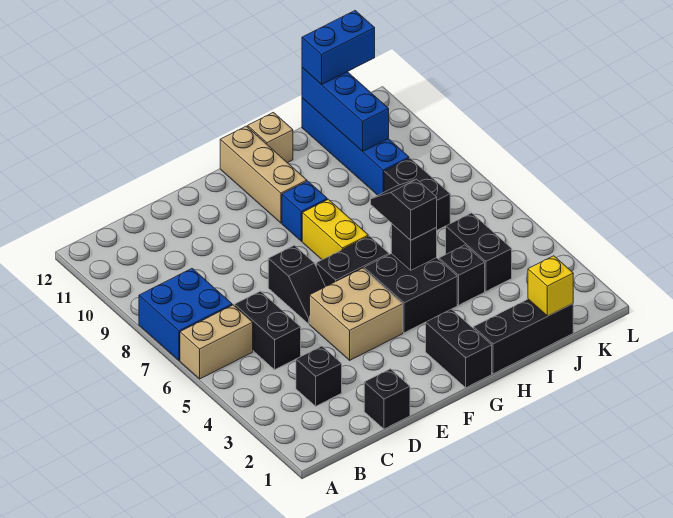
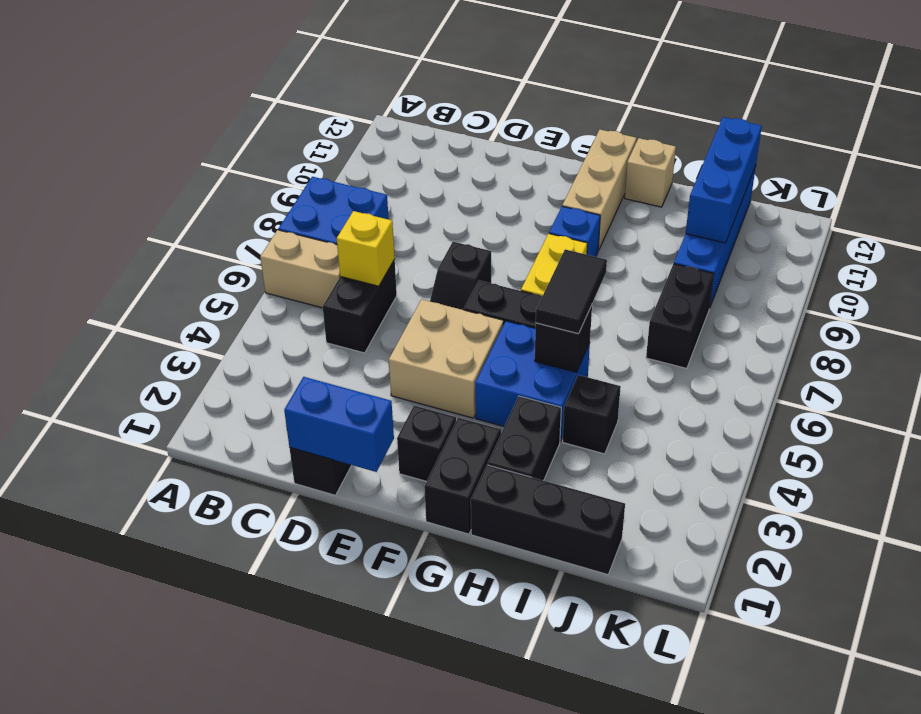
black 1x1 brick [296,346,342,406] -> black 1x1 brick moved to [397,406,456,482]
black 2x2 brick [364,253,457,333] -> blue 2x2 brick [475,321,590,442]
black 1x2 slope [371,179,437,240] -> black 1x2 tile [536,249,607,334]
yellow 1x1 brick [528,256,573,316] -> yellow 1x1 brick moved to [337,211,395,286]
black 1x2 brick [446,213,512,291] -> black 1x2 brick moved to [488,396,561,481]
blue 1x2 brick [302,11,375,85] -> blue 1x2 brick moved to [284,377,394,472]

